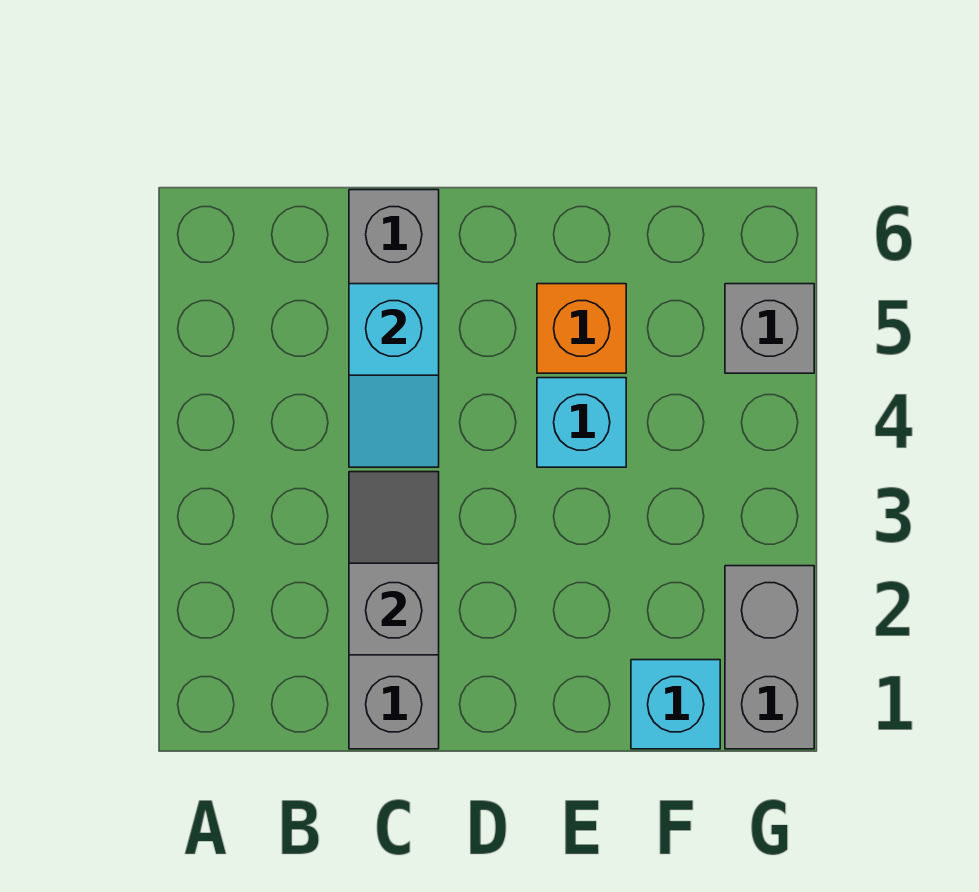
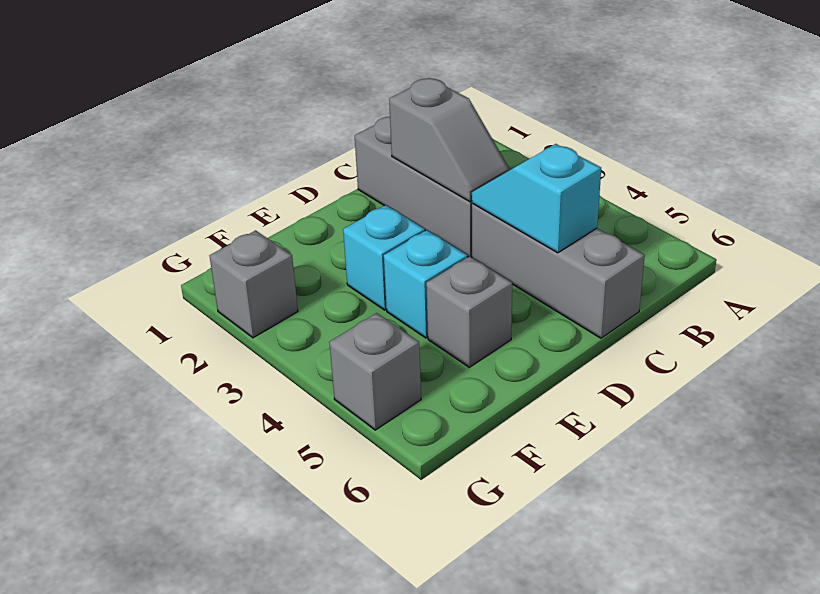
orange 1x1 brick [537,284,626,373] -> grey 1x1 brick [426,256,512,367]
cyan 1x1 brick [631,660,720,749] -> cyan 1x1 brick moved to [343,205,425,310]
grey 1x2 brick [725,566,814,749] -> grey 1x1 brick [210,230,298,338]

